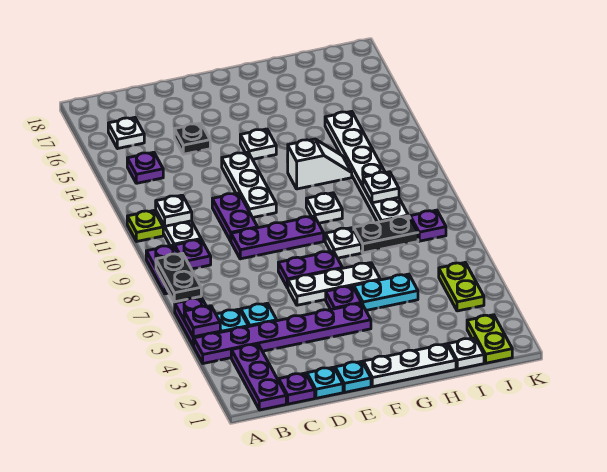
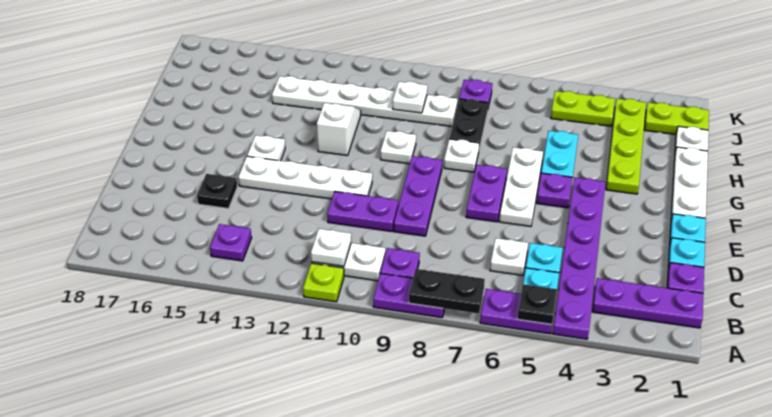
purple 1x1 plate [184,306,220,337] -> black 1x1 plate [517,284,557,324]
white 1x1 plate [108,118,144,149] -> white 1x1 plate moved to [490,238,528,276]
white 1x3 plate [222,152,276,217] -> white 1x4 plate [238,156,372,199]
none -> lime 1x4 plate [606,99,646,194]

